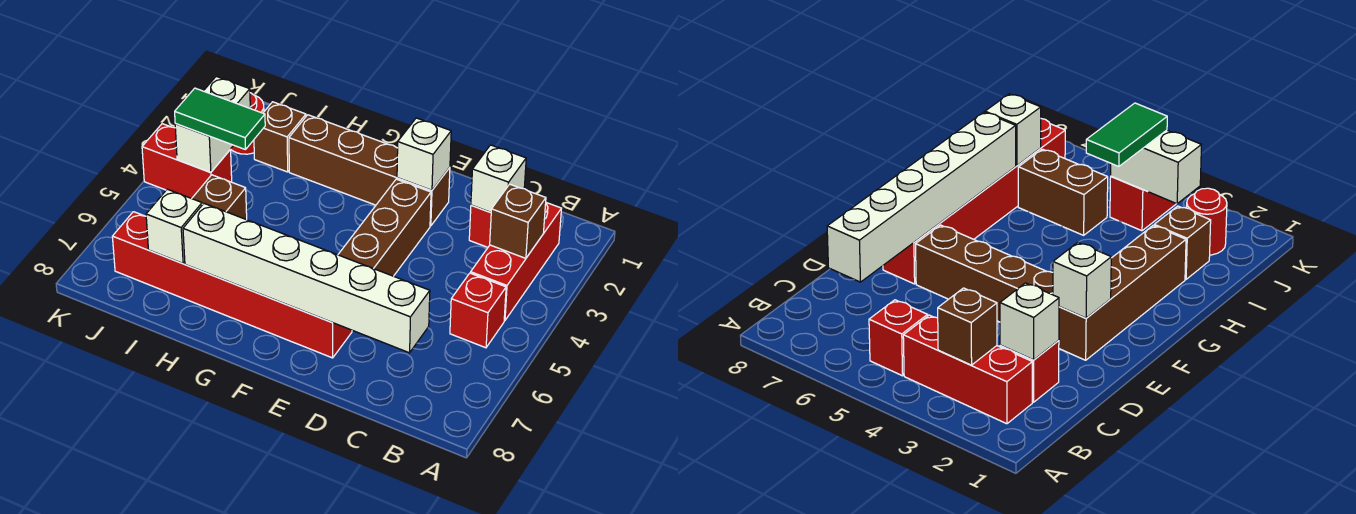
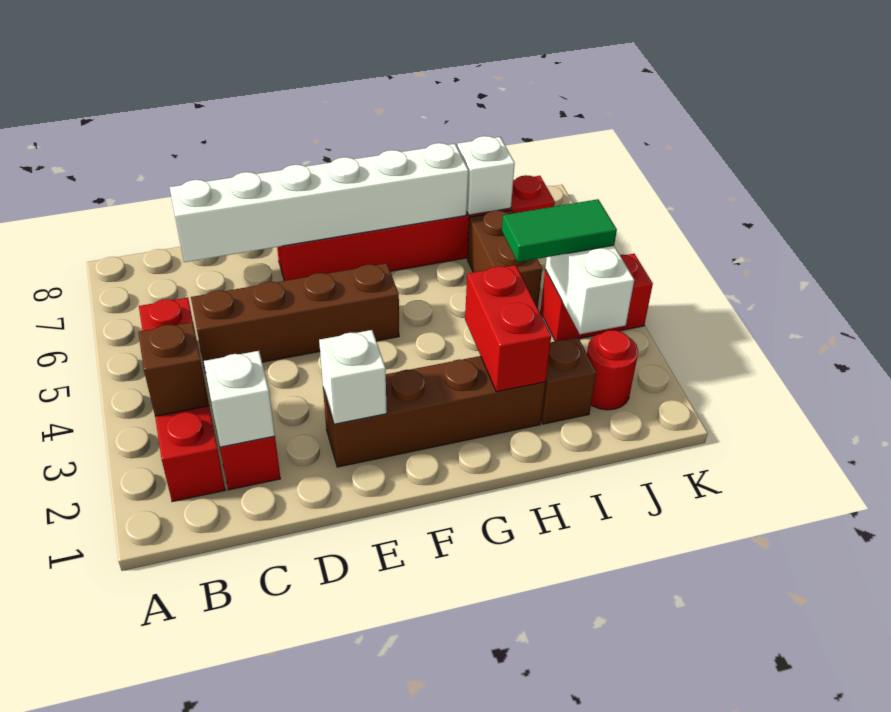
brown 1x4 brick [338,179,431,276] -> brown 1x4 brick turned to [191,263,399,373]
none -> red 1x2 brick [465,265,551,392]

